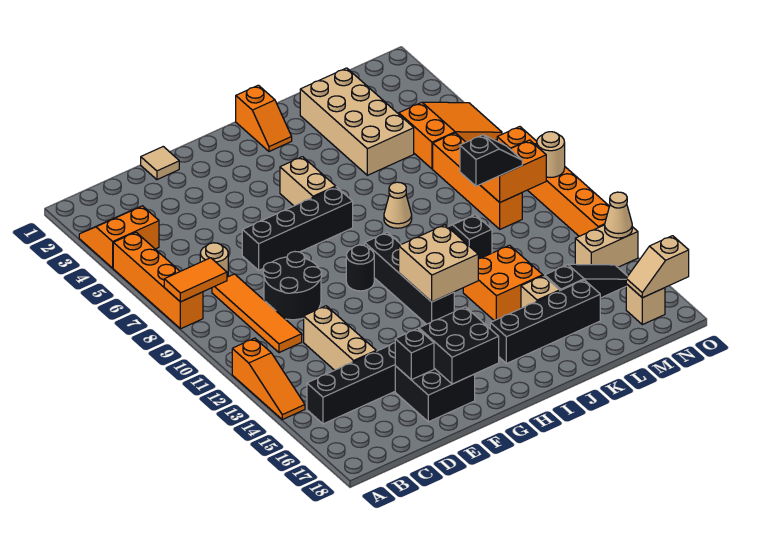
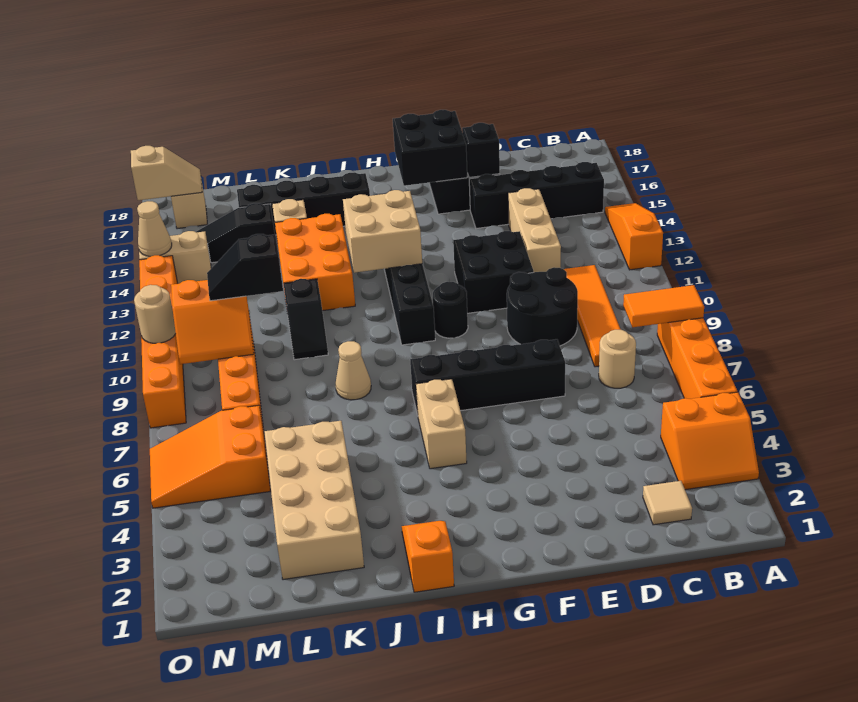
tan 1x1 tile [141,147,179,180] -> tan 1x1 tile moved to [643,481,692,525]
none -> black 2x2 brick [453,231,534,313]
orange 2x2 brick [463,245,543,321] -> orange 2x3 brick [275,214,355,311]

